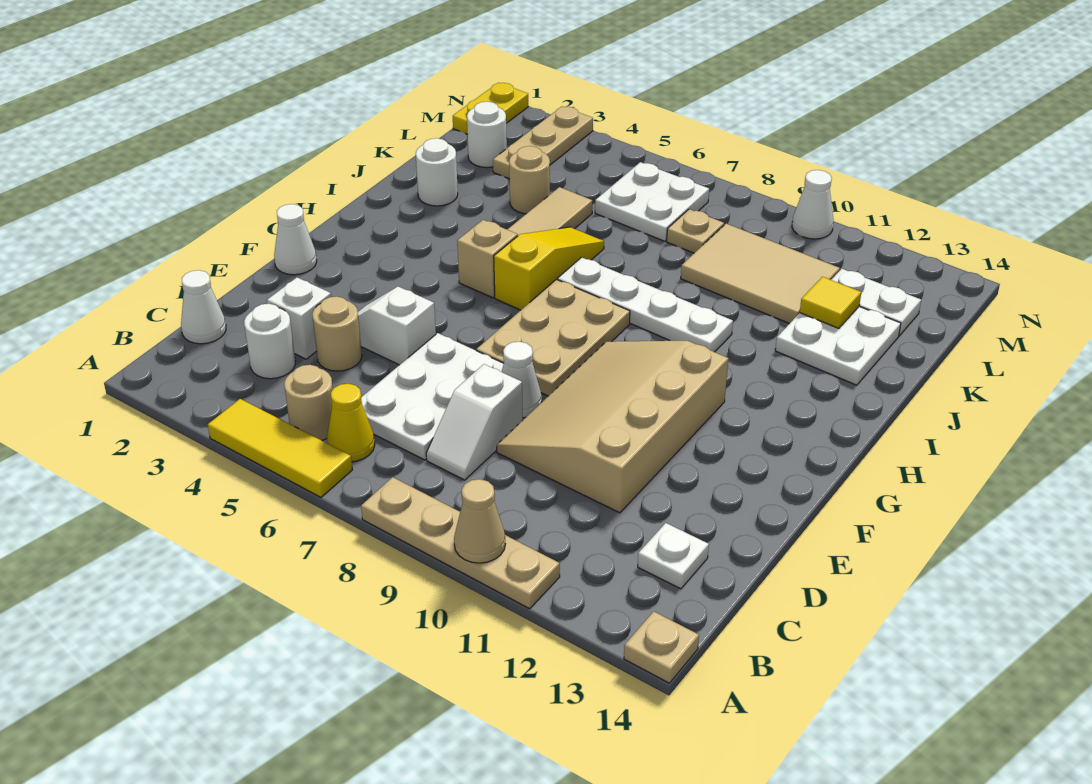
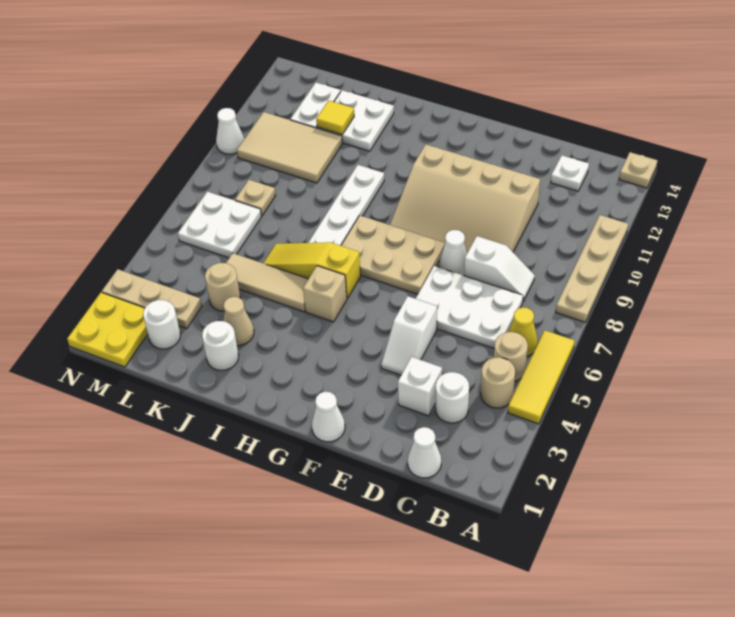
tan 1x1 cone [454,479,505,563] -> tan 1x1 cone moved to [223,297,254,346]
tan 1x1 round brick [312,297,362,371] -> tan 1x1 round brick moved to [480,357,515,408]
tan 2x3 tile [681,224,840,324] -> tan 2x3 tile turned to [237,112,342,183]
yellow 1x2 plate [453,83,529,134] -> yellow 2x2 plate [67,292,148,367]

